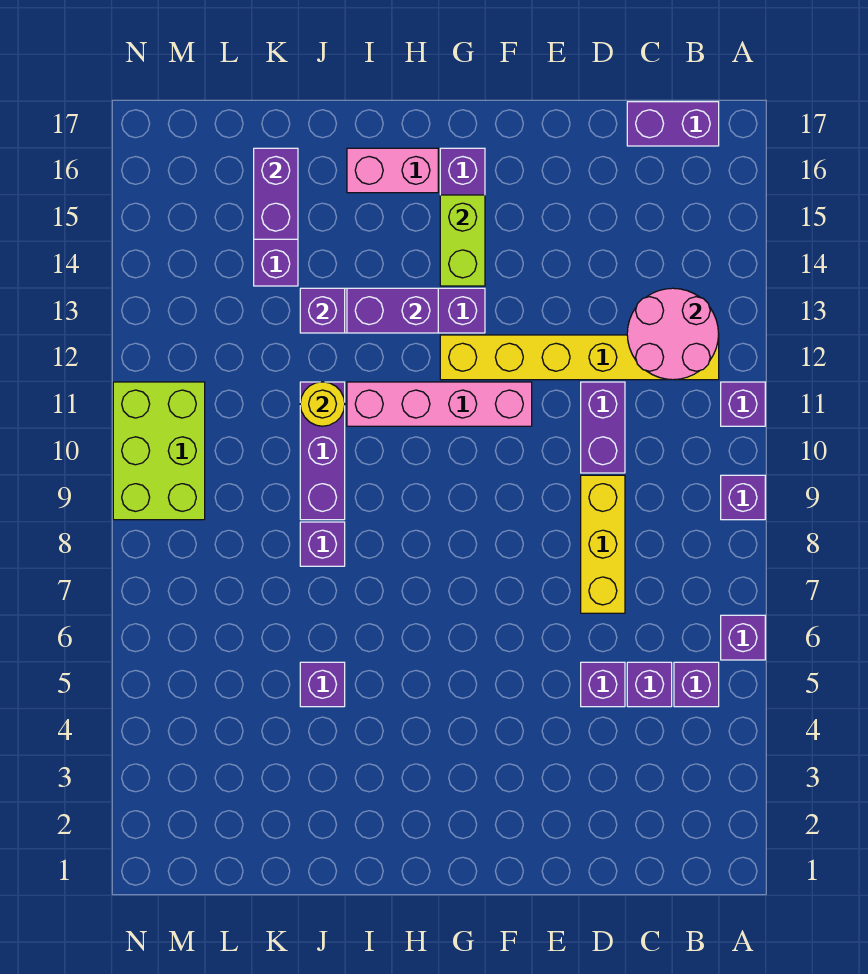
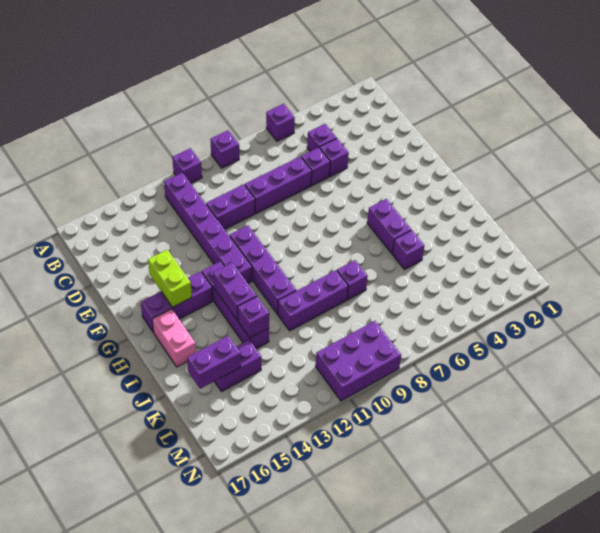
purple 1x1 brick [674,662,719,707] -> purple 1x1 brick moved to [301,147,330,186]
yellow 1x6 brick [440,335,719,380] -> purple 1x6 brick [164,173,252,283]
pink 2x2 round brick [627,288,719,380] -> none
purple 1x2 brick [627,102,719,146] -> purple 1x2 brick moved to [367,199,411,253]
yellow 1x3 brick [581,475,625,613] -> purple 1x3 brick [245,157,312,214]
pink 1x4 brick [347,382,532,426] -> purple 1x4 brick [230,225,296,314]
lime 1x2 brick [440,195,485,286] -> lime 1x2 brick turned to [148,250,192,307]
yellow 1x1 round brick [300,382,345,426] -> none
lime 2x3 brick [113,382,205,520] -> purple 2x3 brick [315,321,401,401]

